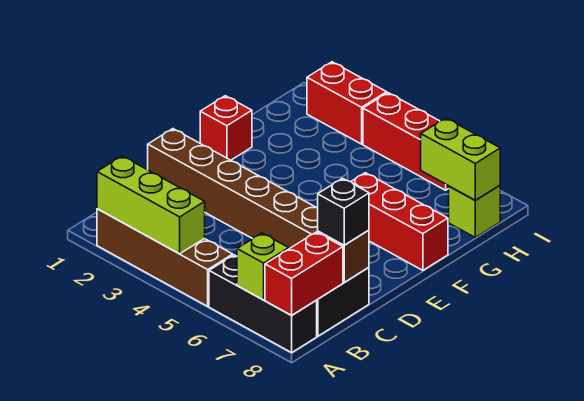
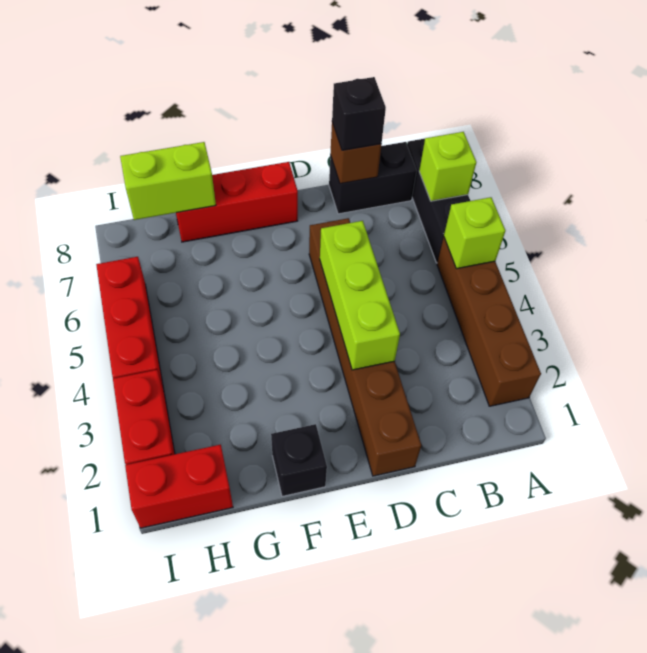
lime 1x3 brick [97,156,205,254] -> lime 1x3 brick moved to [320,221,400,370]
red 1x2 brick [265,232,343,315] -> red 1x2 brick moved to [125,445,233,528]
red 1x1 brick [200,96,252,160] -> black 1x1 brick [271,424,327,496]
red 1x3 brick [351,173,448,270] -> red 1x3 brick turned to [176,162,298,242]
lime 1x2 brick [421,118,500,200] -> lime 1x2 brick turned to [120,142,216,220]
lime 1x1 brick [449,185,500,237] -> lime 1x1 brick moved to [444,197,505,269]

